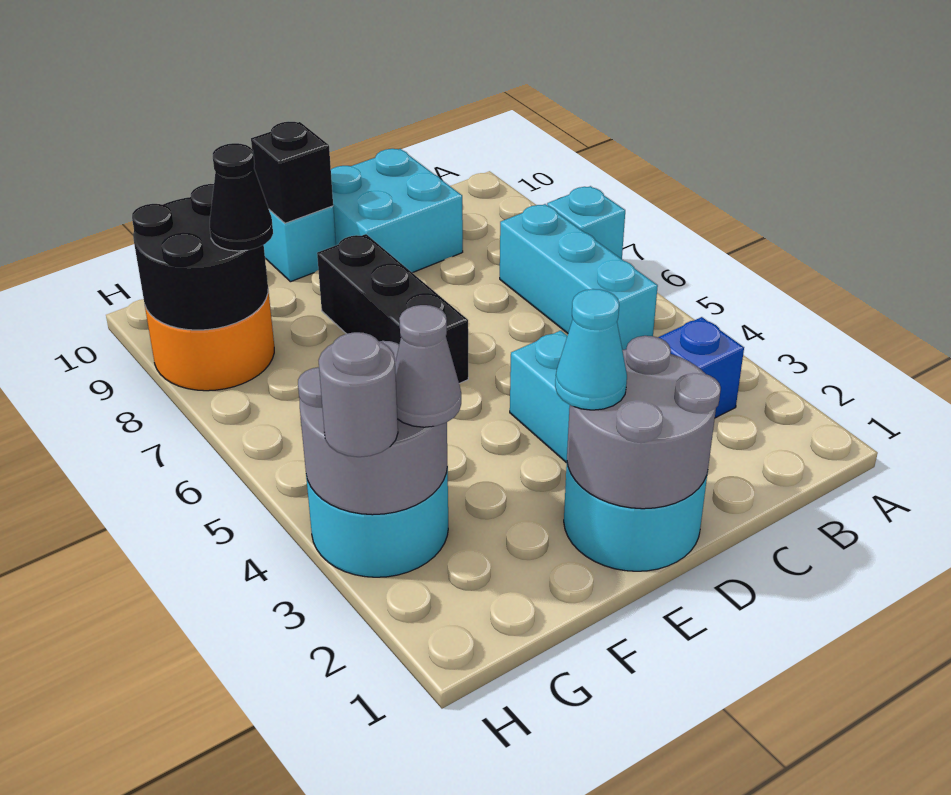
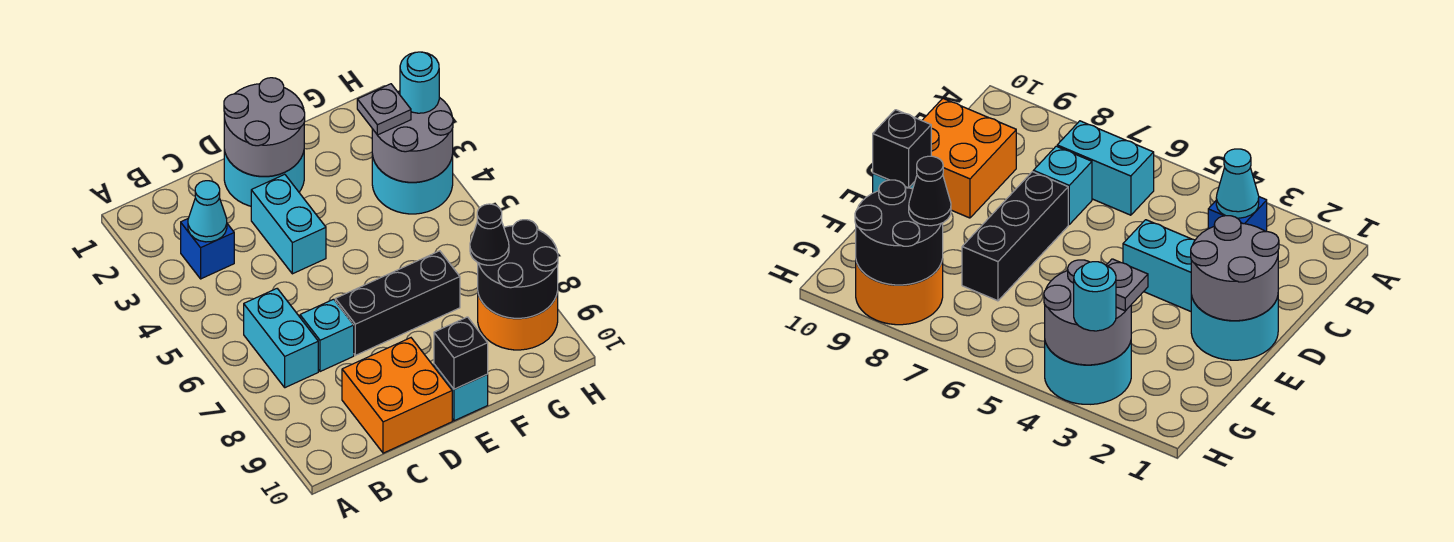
cyan 1x1 brick [547,186,625,259] -> cyan 1x1 brick moved to [300,299,354,372]
cyan 1x3 brick [500,204,658,350] -> cyan 1x2 brick [244,289,318,388]
cyan 2x2 brick [331,149,463,273] -> orange 2x2 brick [342,338,452,453]
cyan 1x1 cone [555,289,627,410] -> cyan 1x1 cone moved to [188,181,227,242]
black 1x3 brick [317,234,468,383] -> black 1x3 brick turned to [335,251,460,355]
grey 1x1 cone [395,305,461,427] -> grey 1x1 plate [357,84,411,135]
grey 1x1 round brick [319,332,398,457] -> cyan 1x1 round brick [400,52,439,113]

